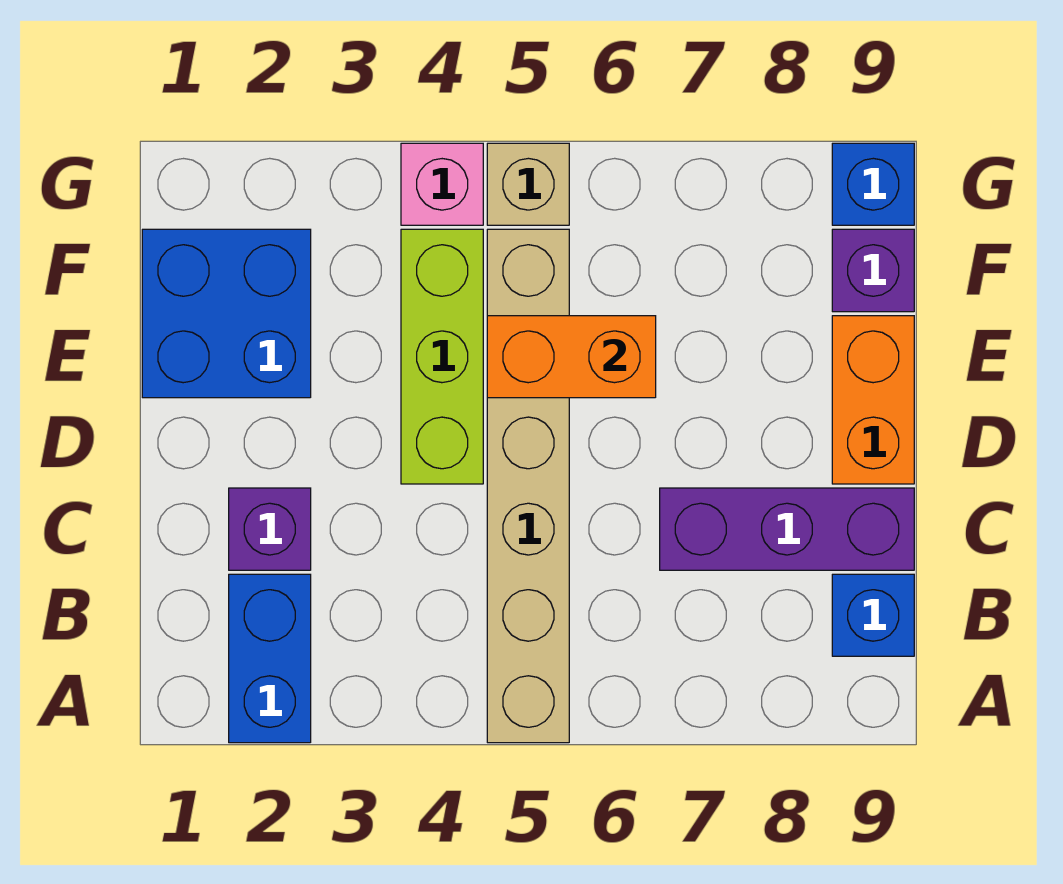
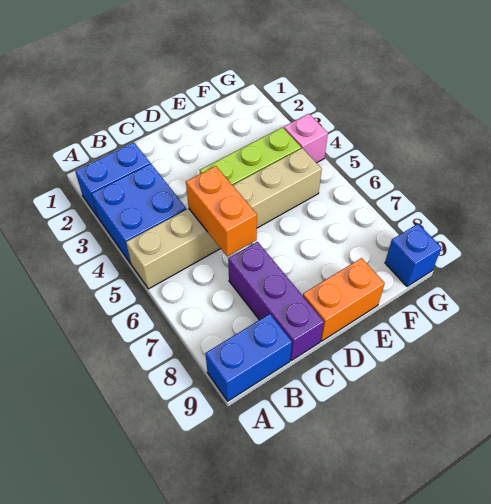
blue 1x1 brick [832,574,914,656] -> blue 1x2 brick [205,314,292,401]
purple 1x1 brick [229,488,311,570] -> none
blue 2x2 brick [142,229,311,398] -> blue 2x2 brick moved to [92,164,186,264]
orange 1x2 brick [487,316,656,398] -> orange 1x2 brick moved to [186,166,257,256]
purple 1x1 brick [832,229,914,312] -> none
tan 1x1 brick [487,143,569,225] -> none

